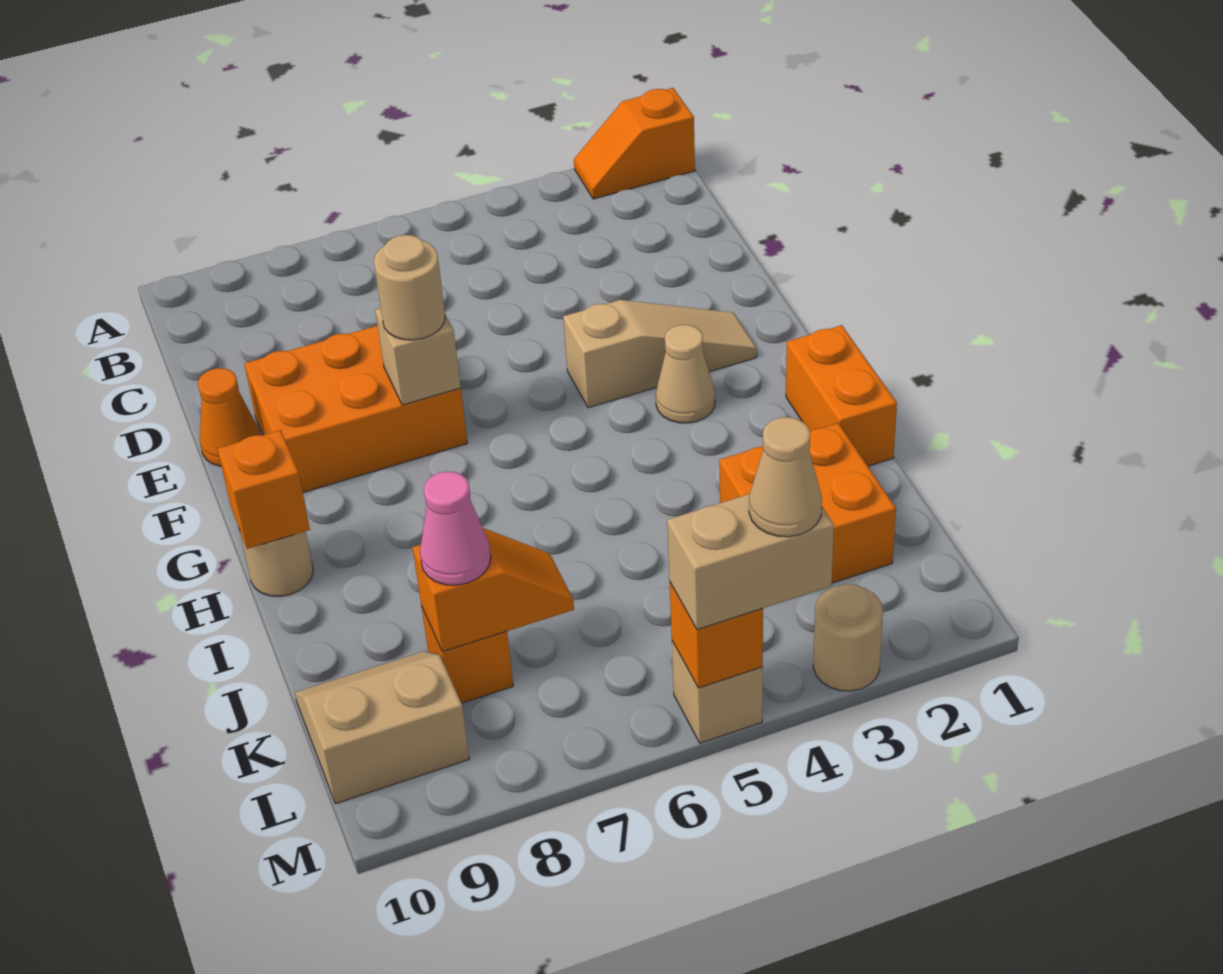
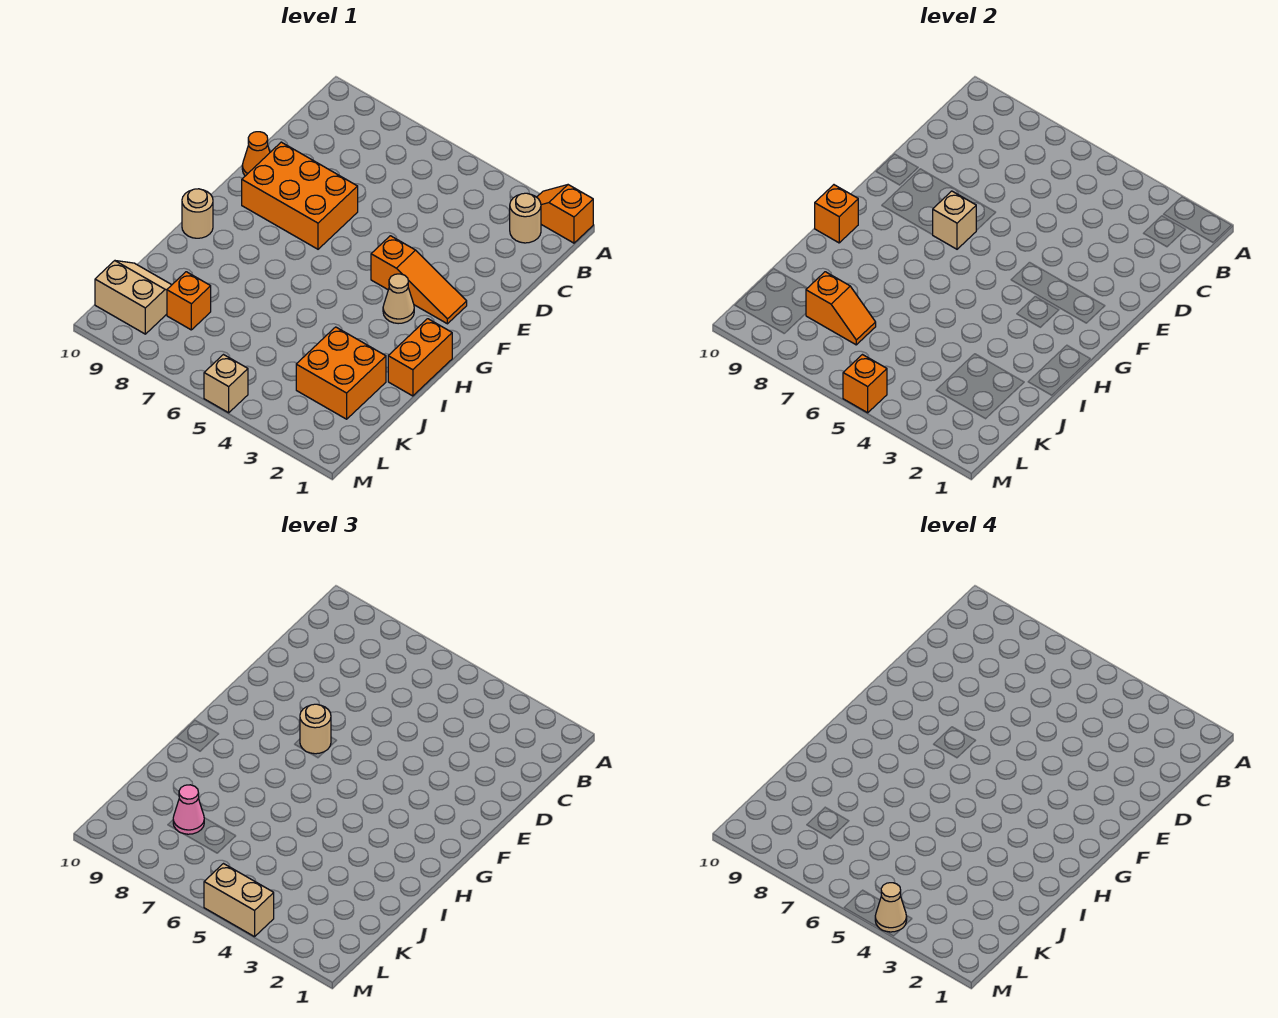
tan 1x3 slope [563,300,757,408] -> orange 1x3 slope [371,236,467,324]
tan 1x1 round brick [813,584,883,691] -> tan 1x1 round brick moved to [510,193,541,243]

